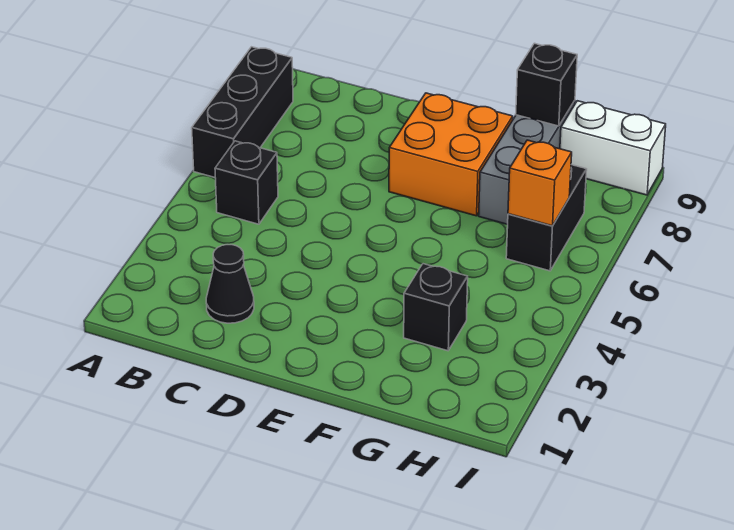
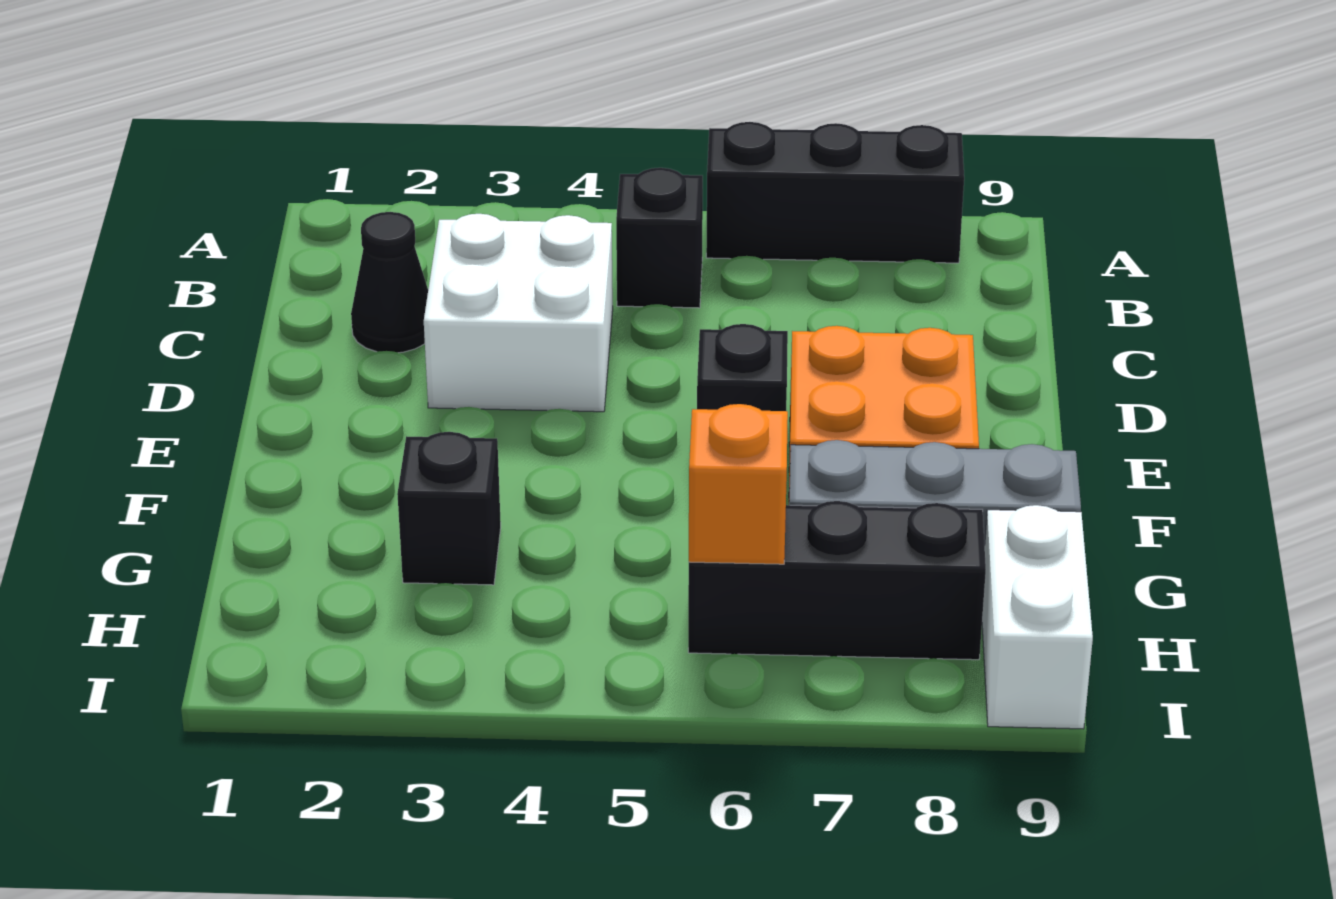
none -> white 2x2 brick [424,214,613,412]
black 1x1 brick [516,43,577,126] -> black 1x1 brick moved to [697,324,788,411]
black 1x2 brick [506,165,587,271] -> black 1x3 brick [688,501,986,660]

